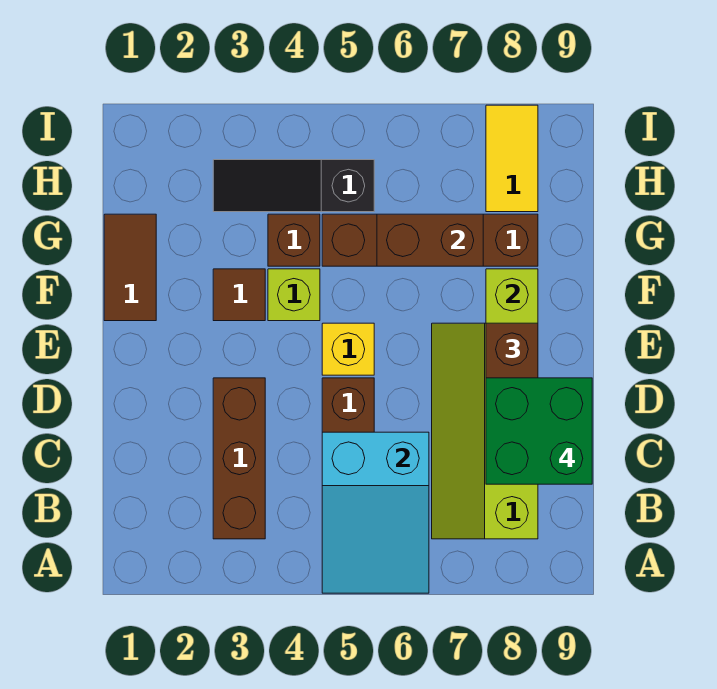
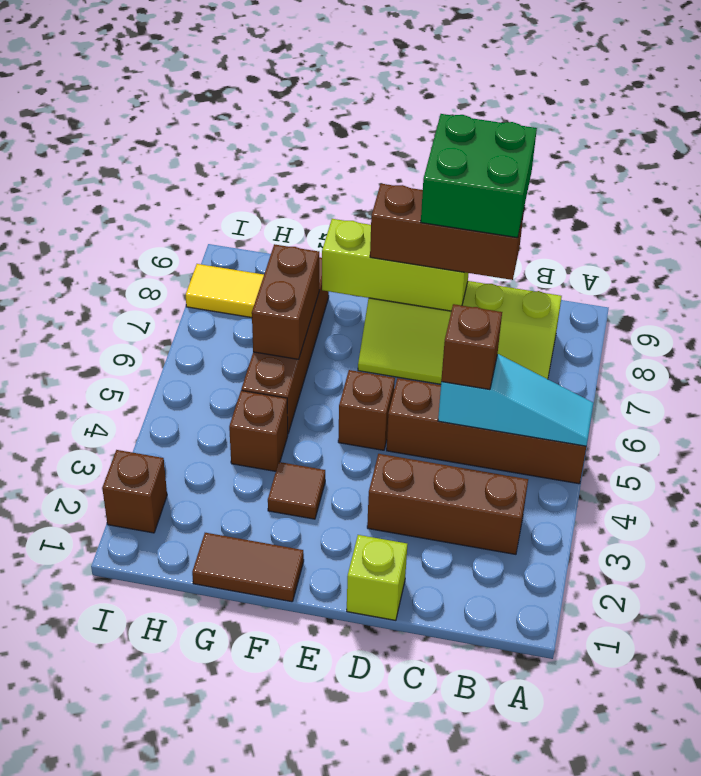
cyan 2x3 slope [322,432,429,593] -> cyan 1x3 slope [438,354,593,446]
none -> brown 1x1 brick [441,304,502,390]
yellow 1x1 brick [322,323,374,375] -> brown 1x1 brick [338,370,395,450]
lime 1x1 brick [268,269,320,321] -> lime 1x1 brick moved to [347,535,407,620]
black 1x3 slope [213,160,374,212] -> none
none -> brown 1x1 brick [102,450,167,533]

